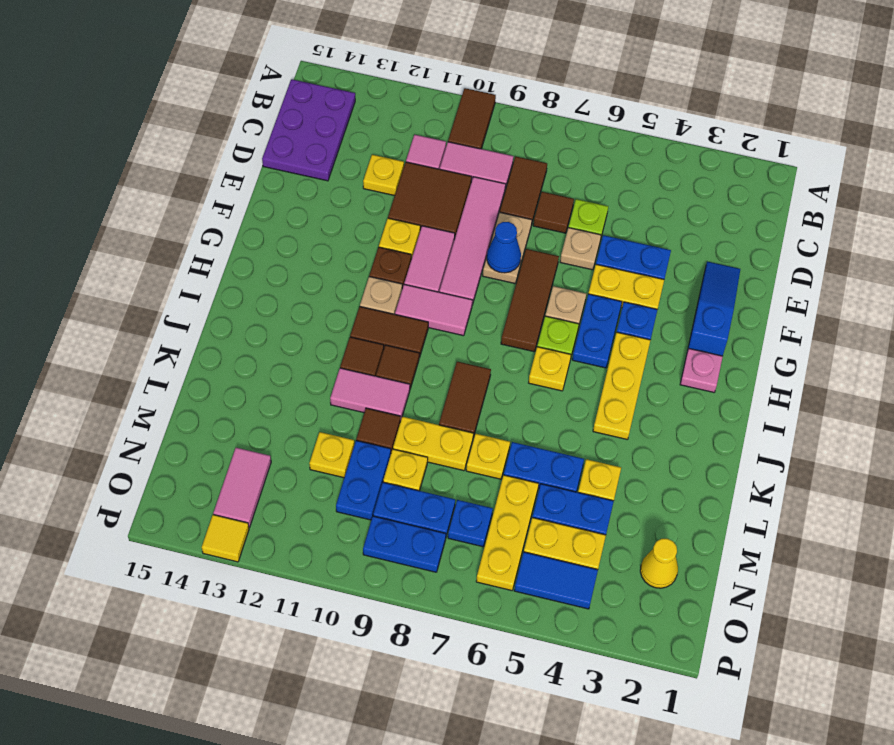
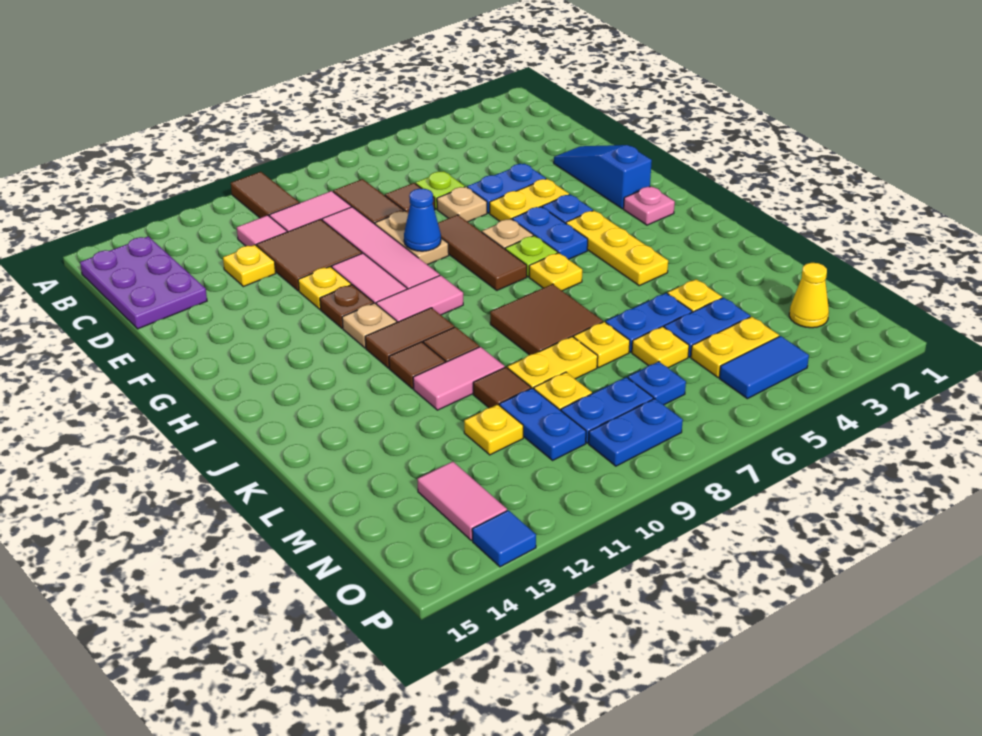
brown 1x2 tile [439,362,491,437] -> brown 2x2 tile [490,284,603,355]
yellow 1x3 plate [476,475,539,590] -> yellow 1x1 plate [632,326,689,368]
yellow 1x1 tile [202,515,249,562] -> blue 1x1 tile [472,510,536,567]

